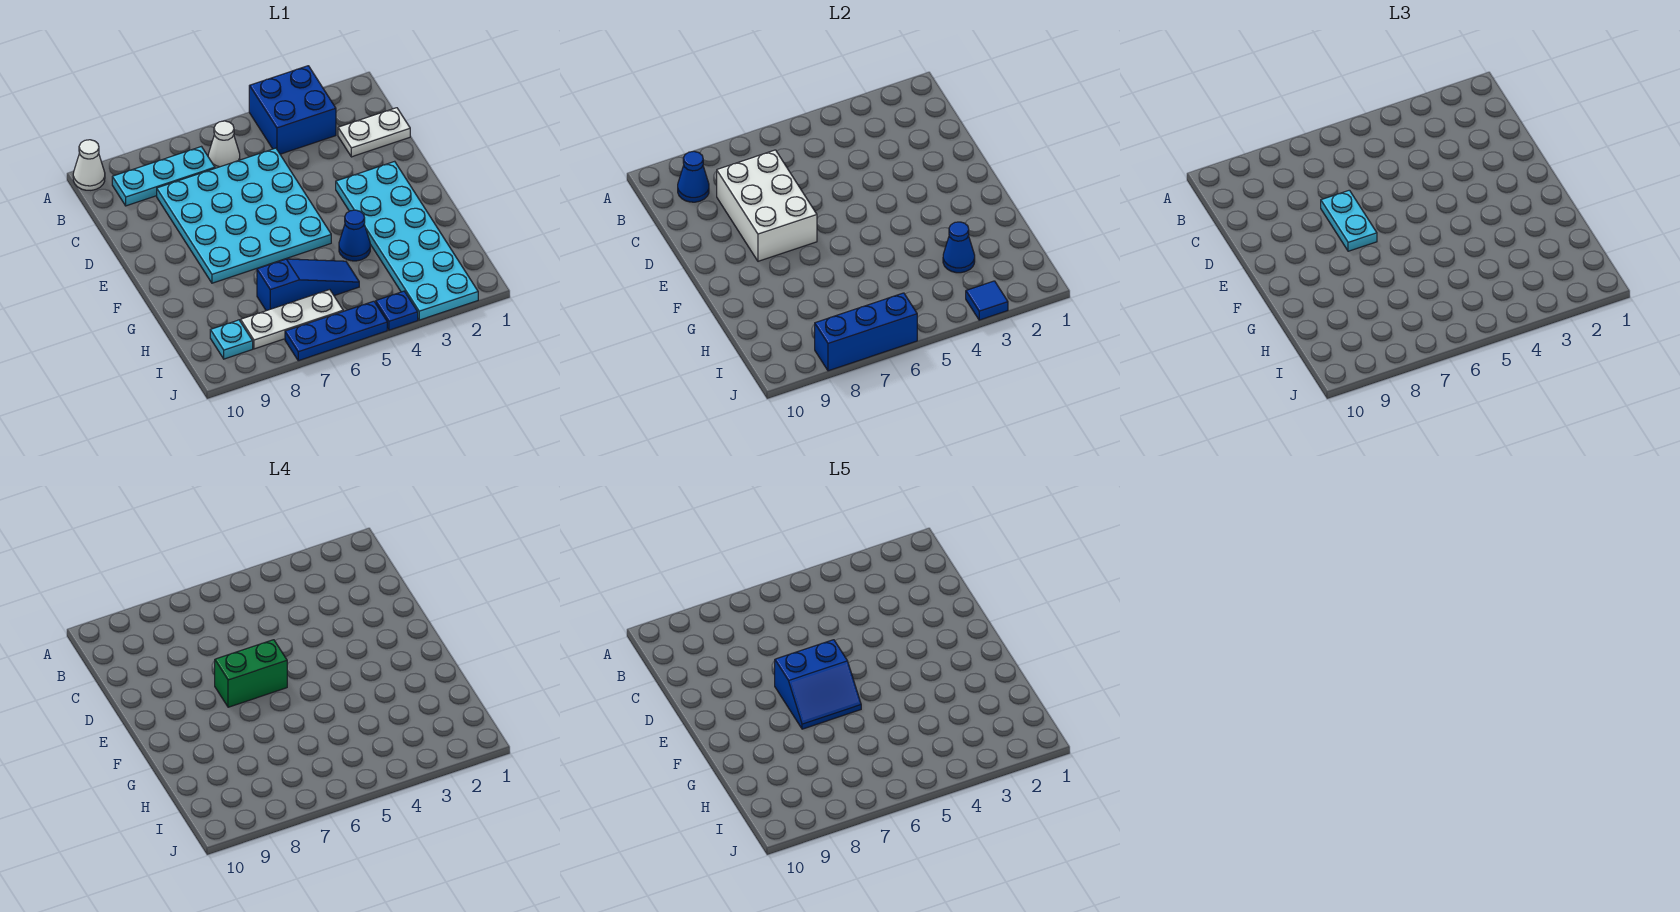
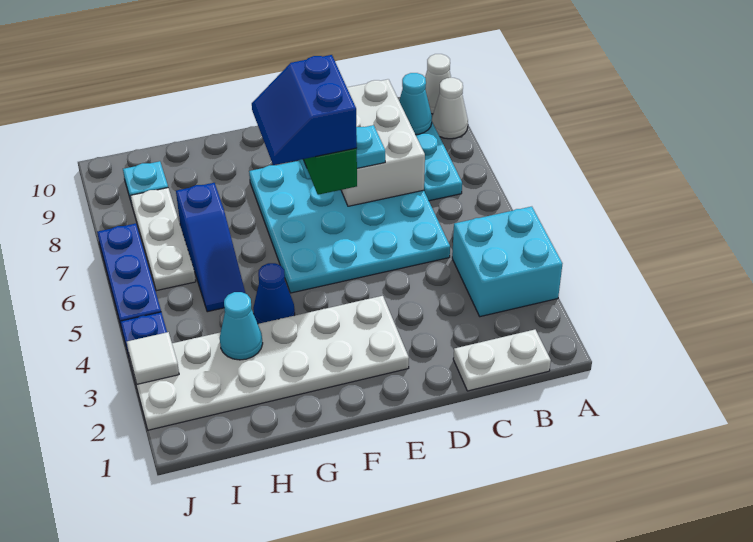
blue 2x2 brick [249,66,336,154] -> cyan 2x2 brick [452,207,562,317]
white 1x1 cone [208,121,240,168] -> white 1x1 cone moved to [432,78,468,139]
blue 1x1 cone [678,151,709,202] -> cyan 1x1 cone [399,73,432,135]
white 1x2 plate [338,108,410,157] -> white 1x2 plate turned to [453,330,551,391]
white 2x3 brick [717,150,817,261] -> white 2x3 brick turned to [341,79,425,206]
cyan 2x6 plate [336,161,478,320] -> white 2x6 plate [129,296,409,430]
blue 1x1 cone [943,222,975,273] -> cyan 1x1 cone [220,292,263,360]
blue 1x1 tile [966,281,1008,320] -> white 1x1 tile [127,332,179,384]
blue 1x3 brick [815,293,917,371] -> none

